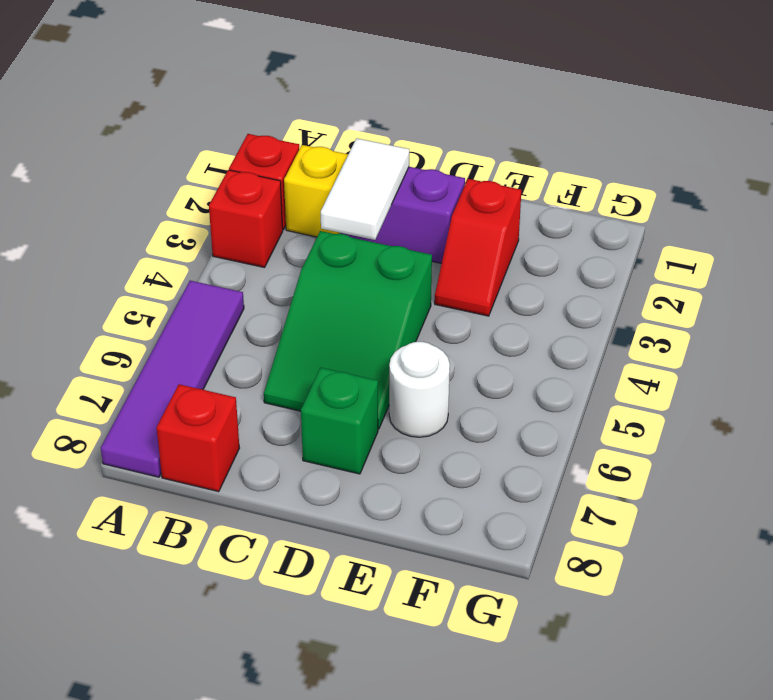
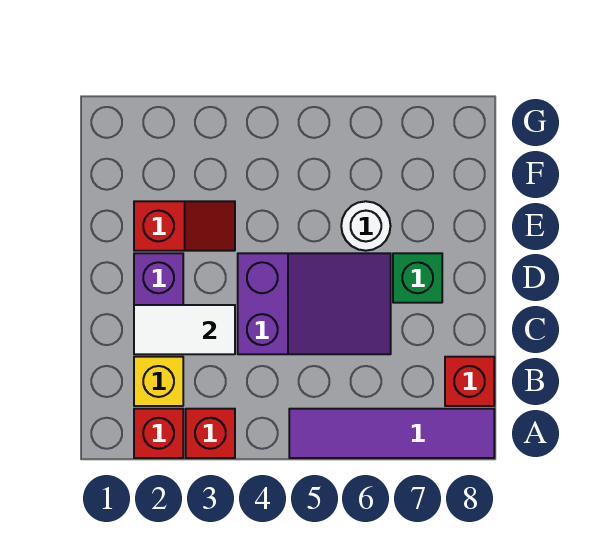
green 2x3 slope [264,231,432,429] -> purple 2x3 slope [238,253,391,354]

